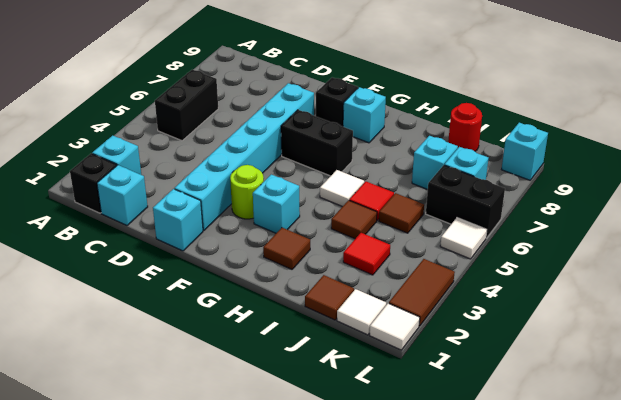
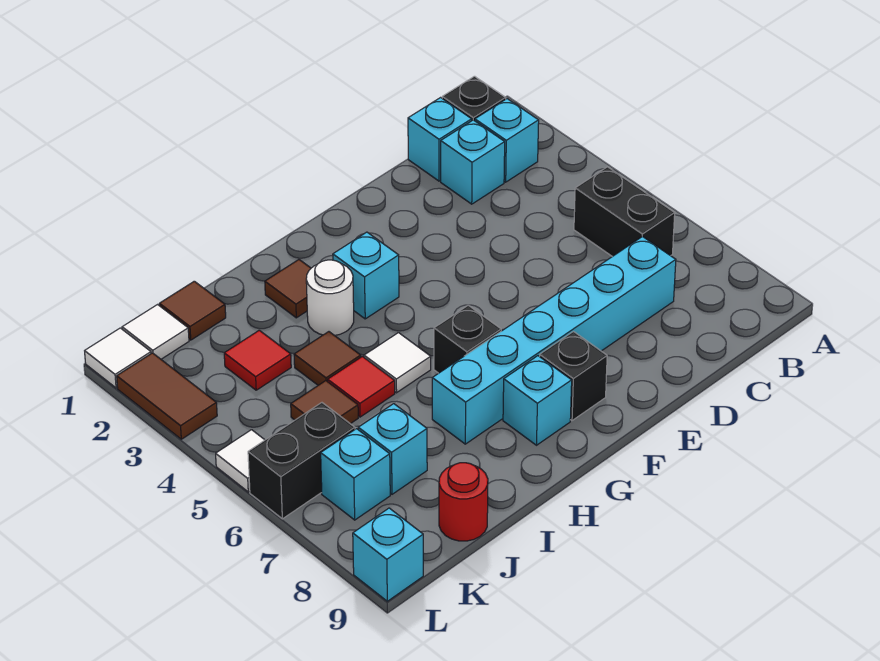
cyan 1x1 brick [153,189,203,251] -> cyan 1x1 brick moved to [441,120,505,204]
cyan 1x6 brick [174,83,314,230] -> cyan 1x6 brick turned to [432,236,676,444]
lime 1x1 round brick [230,165,264,219] -> none
black 1x2 brick [281,110,353,176] -> black 1x1 brick [434,305,501,373]
none -> white 1x1 round brick [306,260,354,336]

